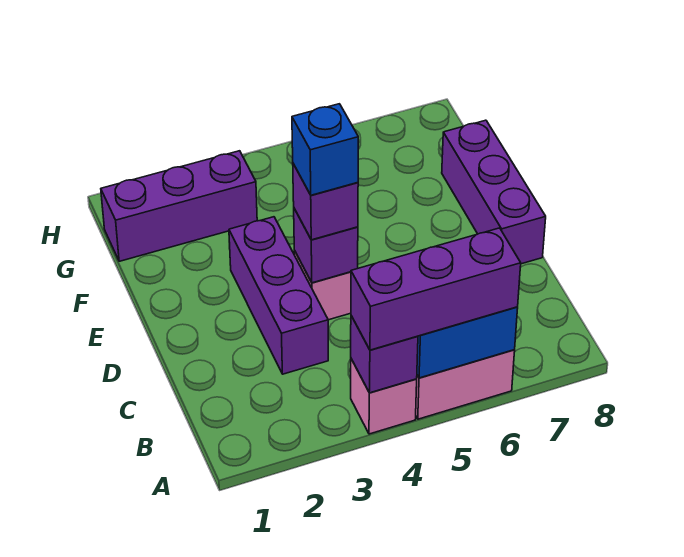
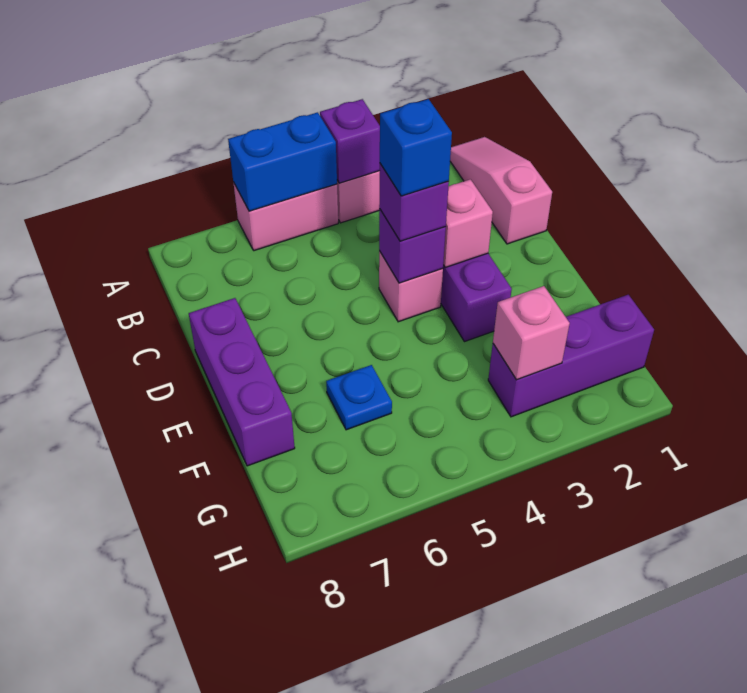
none -> pink 1x3 slope [450,137,552,244]
purple 1x3 brick [351,228,521,350] -> none
none -> pink 1x1 brick [443,179,493,267]
none -> blue 1x1 plate [326,365,392,430]
none -> pink 1x1 brick [493,286,570,380]

